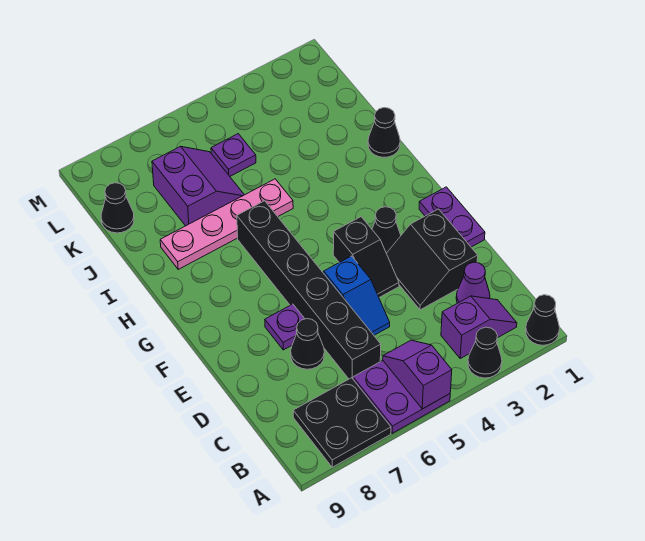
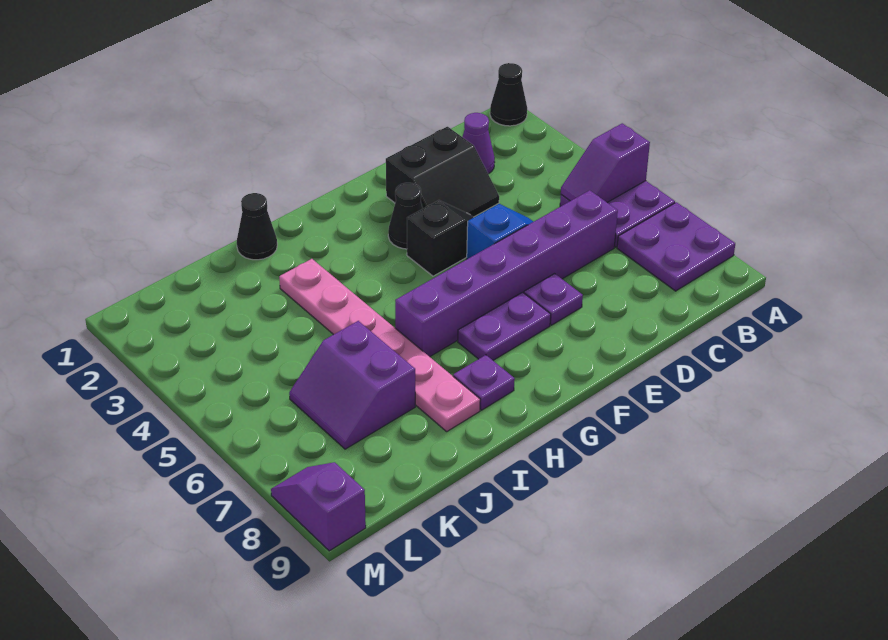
black 1x1 cone [468,327,502,378] -> none
black 2x2 plate [293,378,391,467] -> purple 2x2 plate [617,202,735,291]
purple 1x2 slope [441,296,517,358] -> purple 1x2 slope moved to [271,462,366,551]
black 1x6 brick [237,201,381,379] -> purple 1x6 brick [395,190,618,357]
black 1x1 cone [291,319,324,369] -> none
purple 1x2 plate [419,187,485,247] -> purple 1x2 plate moved to [458,292,551,360]
pink 1x4 plate [160,179,293,269] -> pink 1x6 plate [279,259,480,431]
purple 2x2 slope [152,146,244,226] -> purple 2x2 slope turned to [289,321,415,449]
purple 1x1 plate [211,134,256,176] -> purple 1x1 plate moved to [453,355,515,410]
black 1x1 cone [101,183,134,233] -> none

